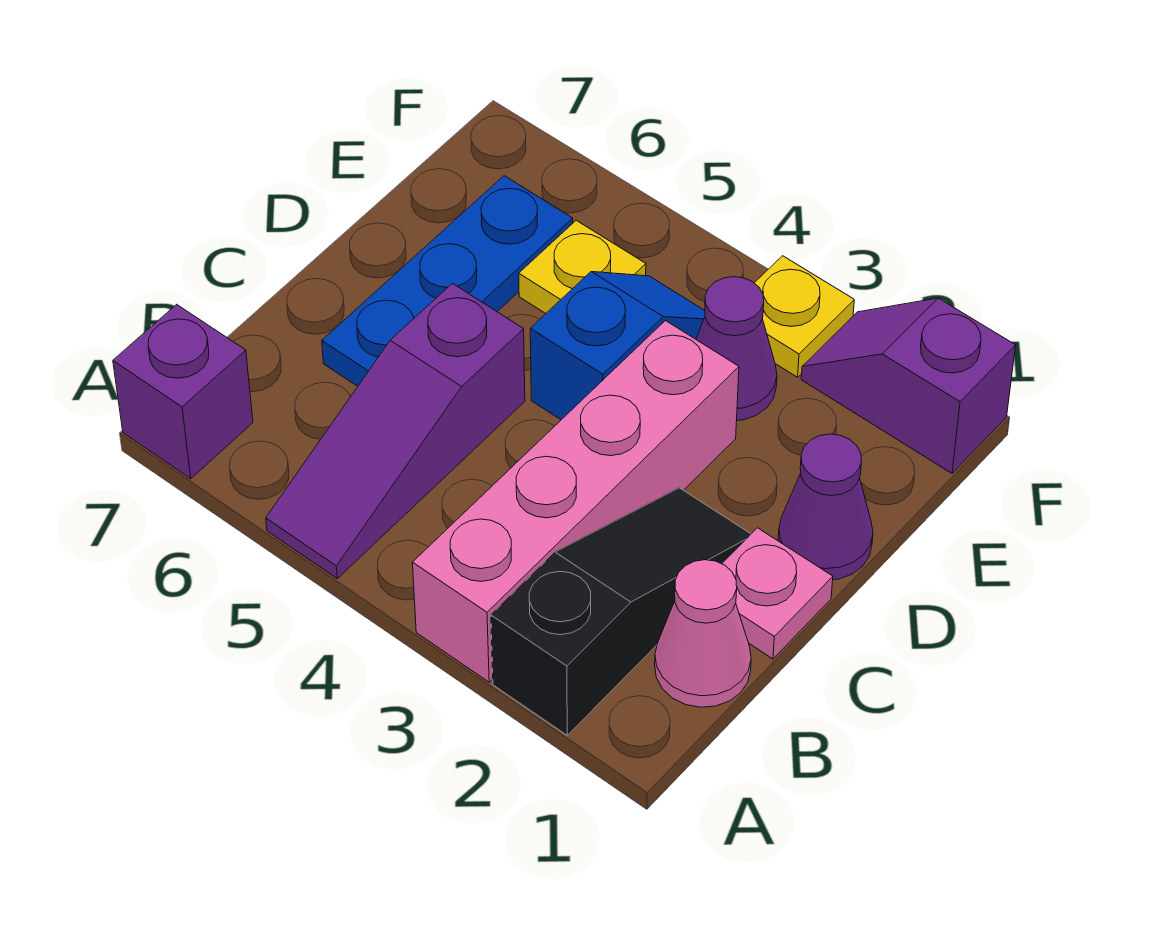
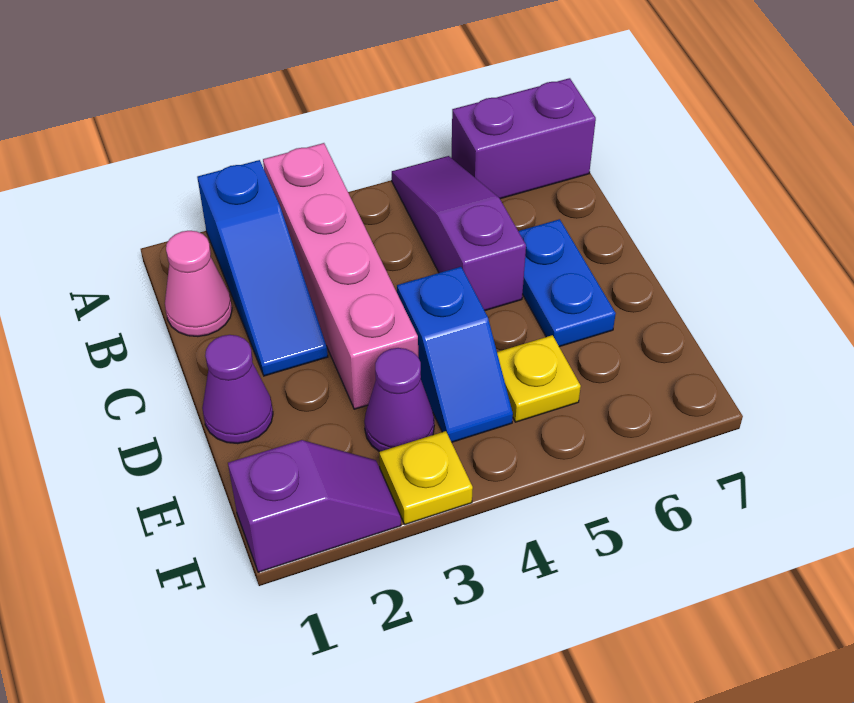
black 1x3 slope [491,488,751,735] -> blue 1x3 slope [197,160,328,376]
purple 1x1 brick [113,304,253,479] -> purple 1x2 brick [451,78,596,199]
pink 1x1 plate [722,528,833,659] -> none
blue 1x3 plate [322,176,573,386] -> blue 1x2 plate [518,219,616,347]

